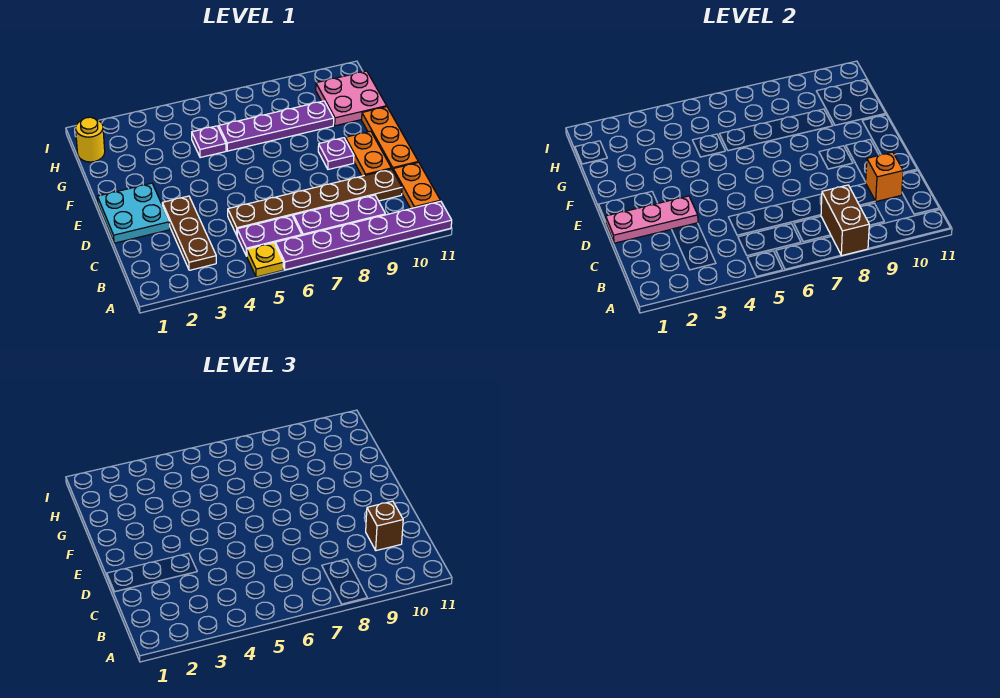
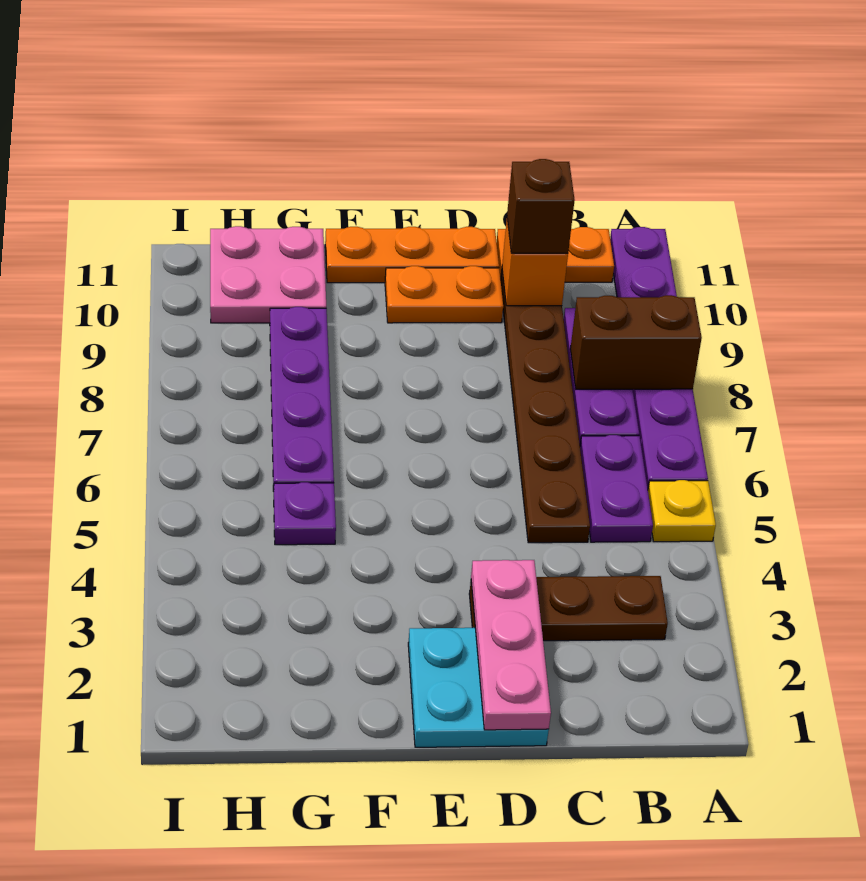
purple 1x1 plate [318,138,354,169] -> none
yellow 1x1 round brick [76,117,105,162] -> none

